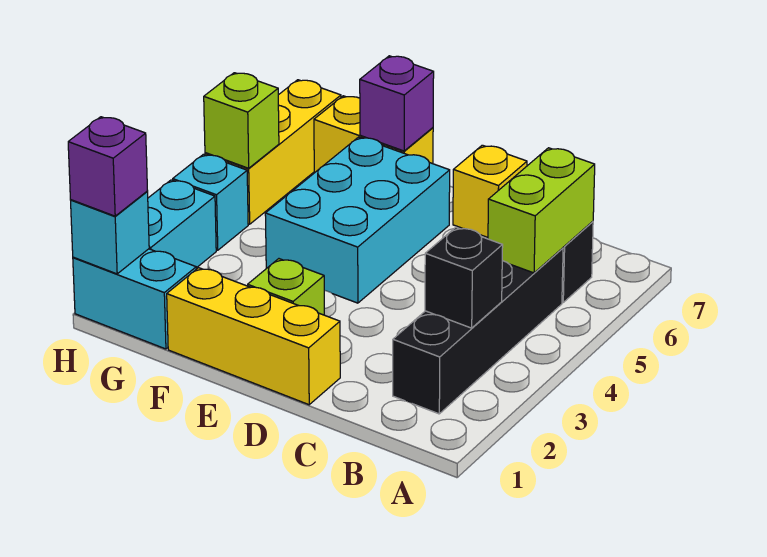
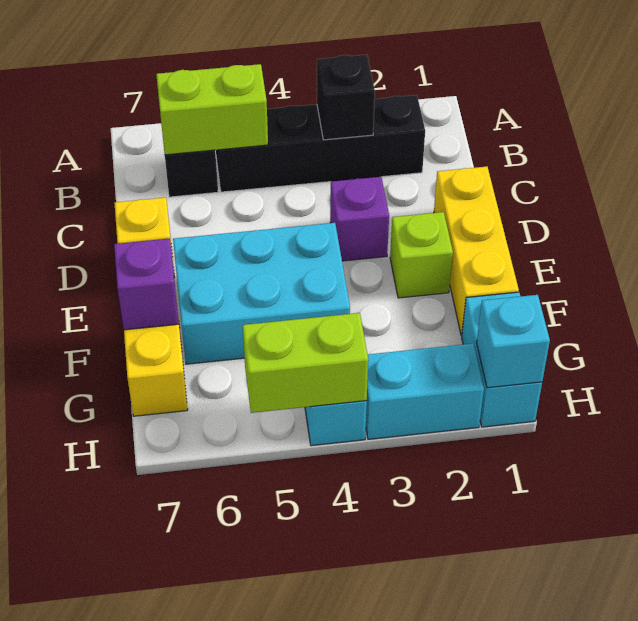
purple 1x1 brick [68,117,148,216] -> purple 1x1 brick moved to [330,177,389,261]
yellow 1x3 brick [205,80,341,224] -> none
lime 1x1 brick [204,73,279,168] -> lime 1x2 brick [243,313,368,413]

